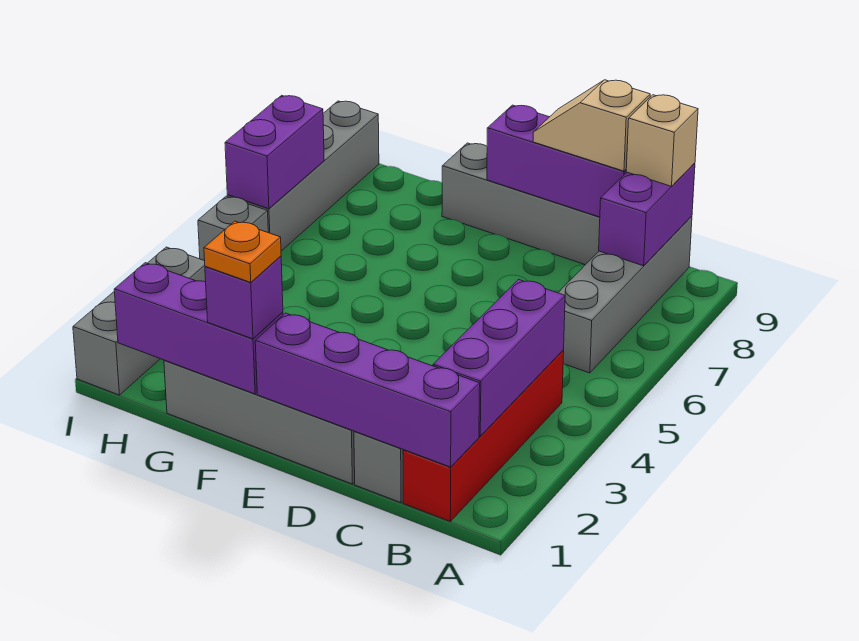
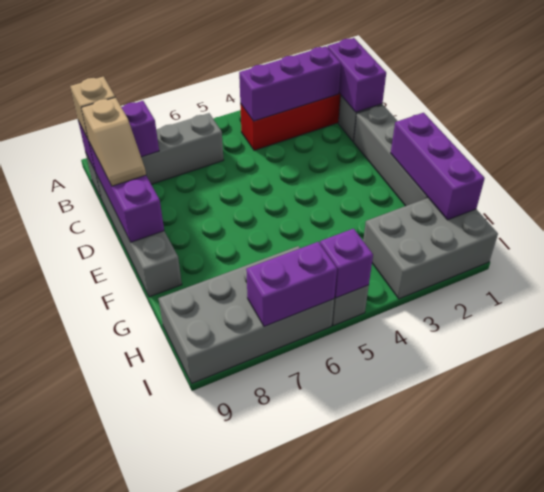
purple 1x4 brick [255,313,480,467] -> purple 1x2 brick [327,38,386,112]
purple 1x1 brick [205,256,283,339] -> purple 1x1 brick moved to [320,229,373,298]
orange 1x1 plate [204,221,281,282] -> none
grey 1x3 brick [73,247,206,395] -> grey 2x3 brick [363,198,498,299]
grey 1x4 brick [227,101,379,251] -> grey 2x4 brick [158,246,334,384]

